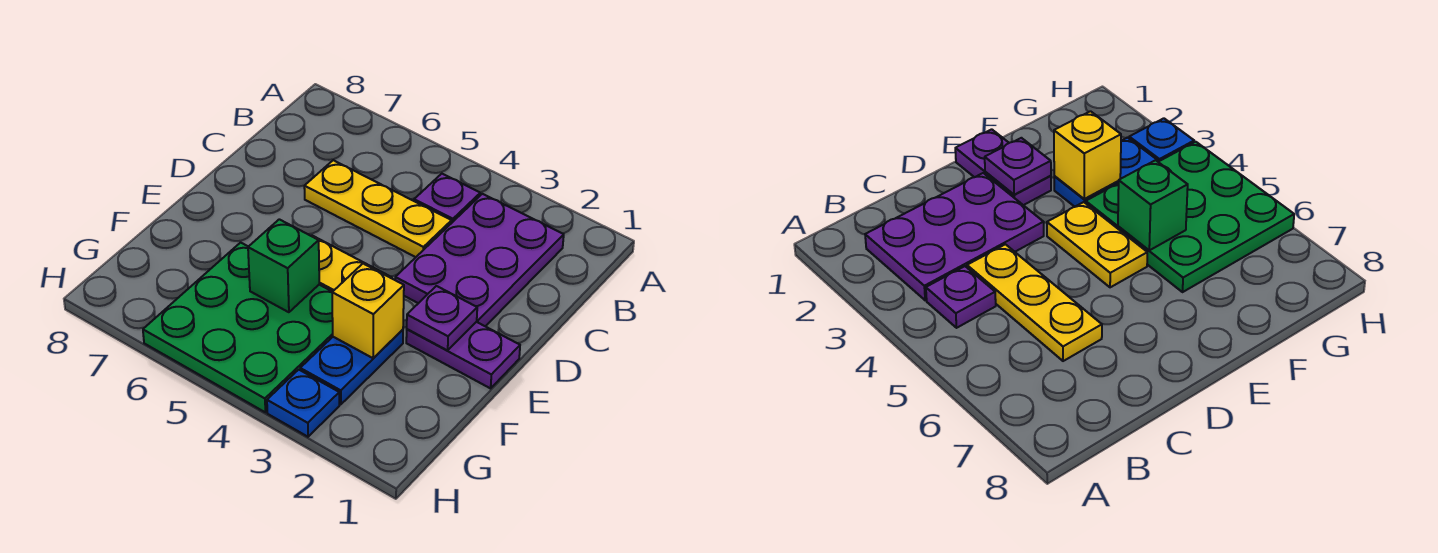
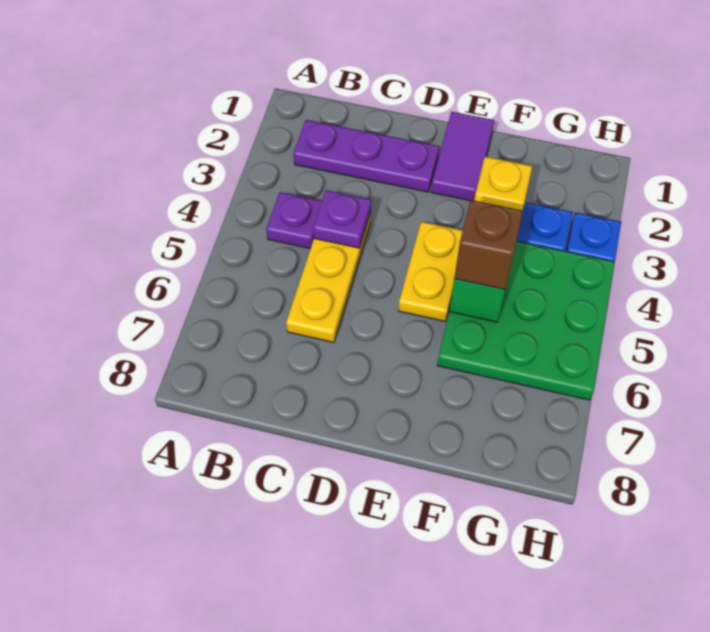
purple 2x3 plate [395,194,564,326] -> purple 1x3 plate [293,120,439,192]
purple 1x2 plate [406,322,520,388] -> purple 1x2 tile [431,112,494,201]
purple 1x1 plate [407,286,477,350] -> purple 1x1 plate moved to [313,190,371,248]
none -> brown 1x1 brick [454,200,523,290]

